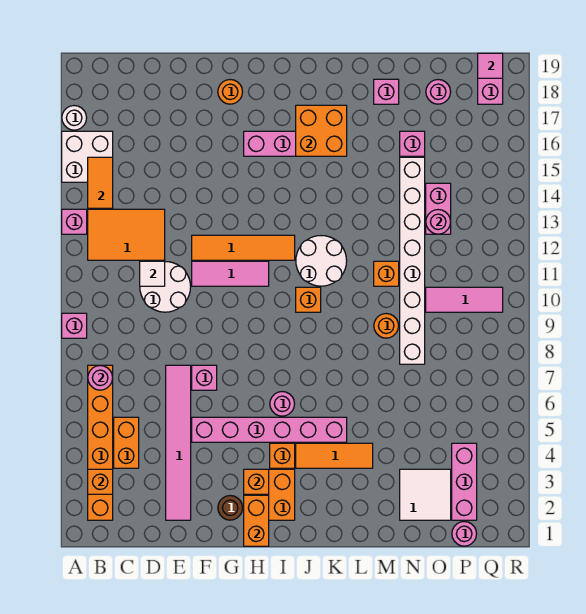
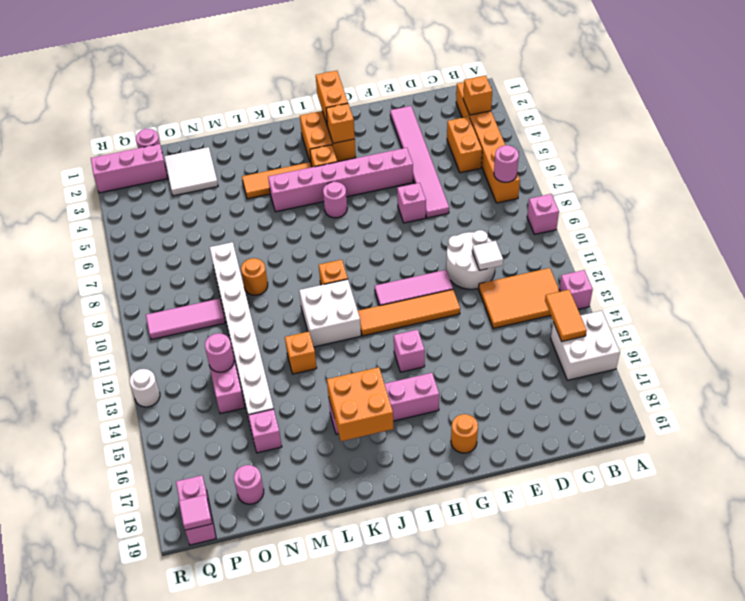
white 1x1 round brick [62,106,87,130] -> white 1x1 round brick moved to [130,369,160,407]
brown 1x1 round brick [218,496,243,520] -> none
white 2x2 round brick [296,236,347,286] -> white 2x2 brick [299,279,361,347]
orange 1x1 brick [374,261,399,286] -> orange 1x1 brick moved to [285,332,317,374]
pink 1x1 brick [374,79,399,104] -> pink 1x1 brick moved to [394,330,425,372]
pink 1x3 brick [452,443,477,520] -> pink 1x3 brick turned to [91,144,168,193]

